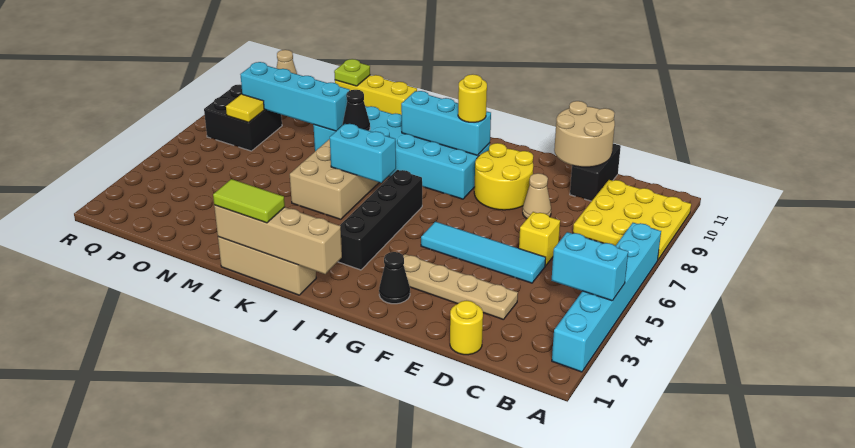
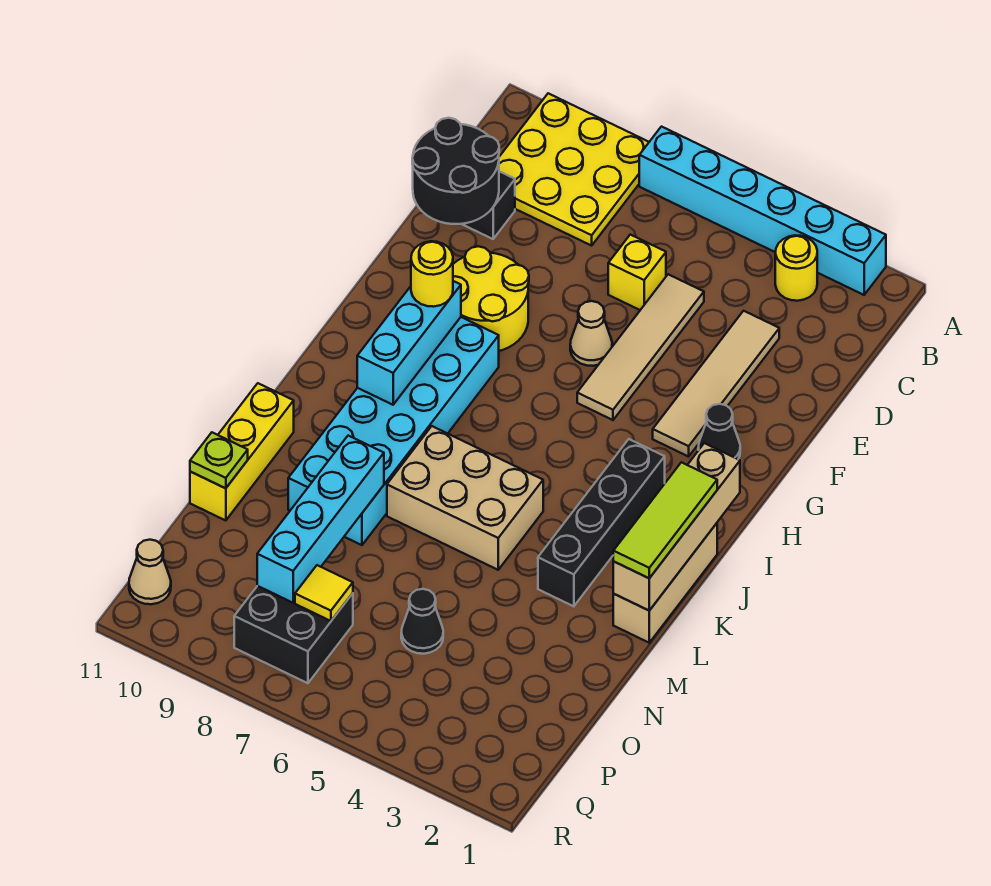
cyan 1x2 brick [551,232,628,301] -> none
yellow 1x1 round brick [450,301,483,355] -> yellow 1x1 round brick moved to [775,235,817,301]
tan 1x4 plate [403,254,518,320] -> tan 1x4 tile [653,311,779,457]
cyan 1x4 tile [421,222,546,283] -> tan 1x4 tile [577,274,704,420]
tan 2x2 round brick [554,101,615,167] -> black 2x2 round brick [412,118,499,224]
tan 1x1 cone [523,173,551,219] -> tan 1x1 cone moved to [570,301,612,366]
black 1x4 brick [338,170,422,270] -> black 1x4 brick turned to [538,439,665,606]
cyan 1x2 brick [330,124,396,183] -> none
lime 1x2 tile [213,179,285,223] -> lime 1x3 tile [613,462,717,578]
black 1x1 cone [343,90,370,131] -> black 1x1 cone moved to [401,589,443,654]

